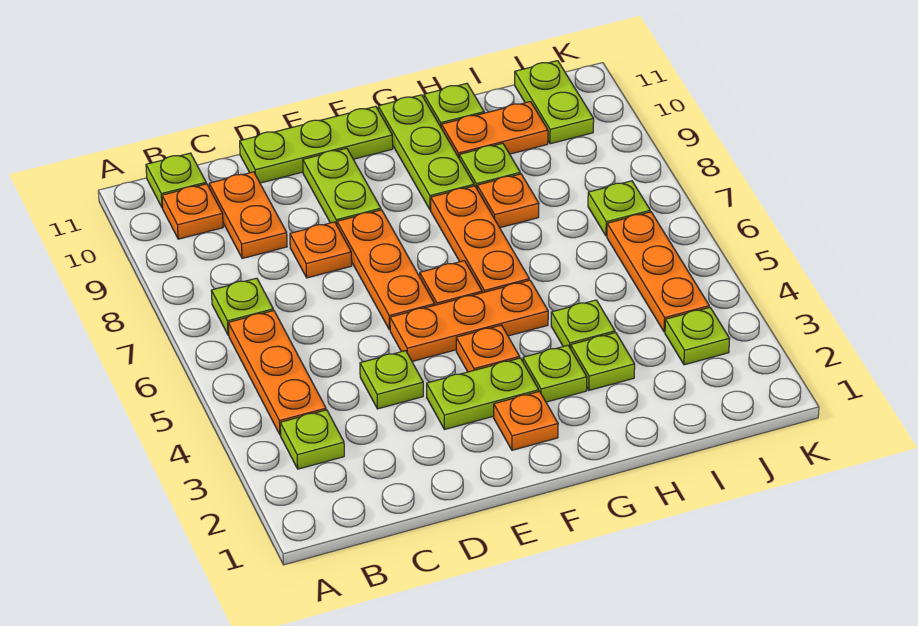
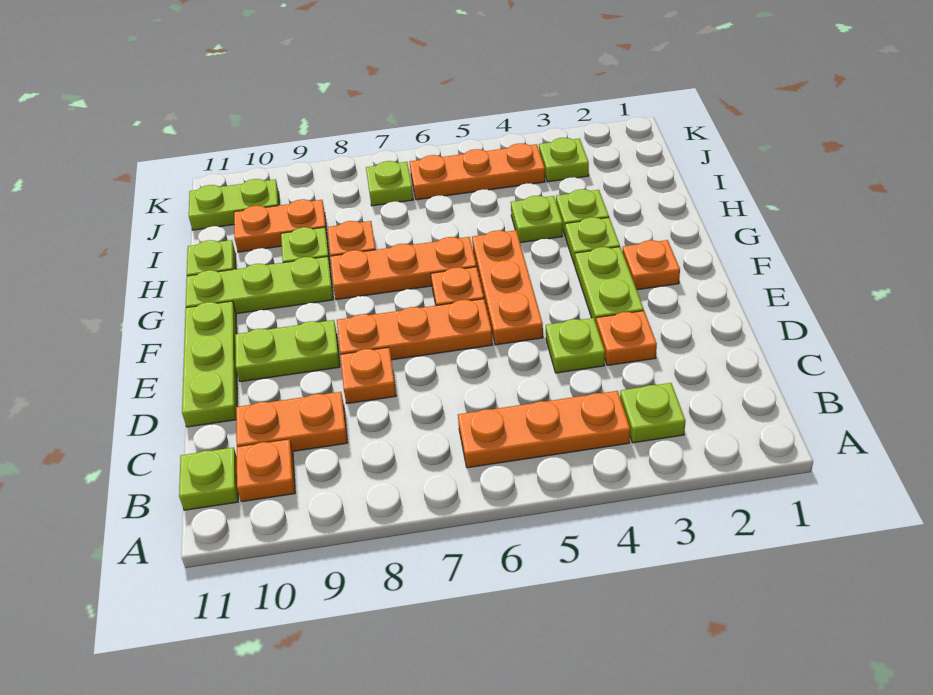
lime 1x1 plate [211,278,273,335] -> none
orange 1x1 plate [456,325,520,372] -> orange 1x1 plate moved to [596,311,657,366]
orange 1x2 plate [441,102,548,158] -> orange 1x2 plate turned to [234,199,327,252]

